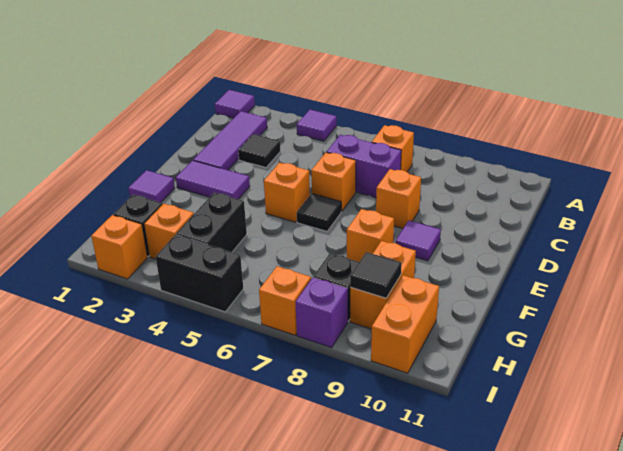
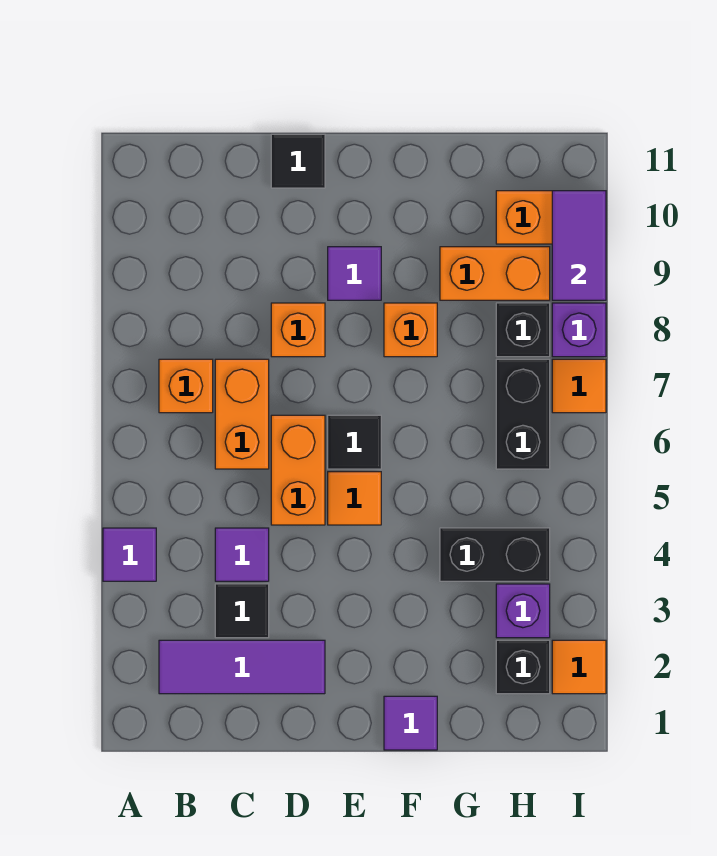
purple 1x1 tile [215,90,255,118] -> purple 1x1 tile moved to [215,528,269,581]
purple 1x2 brick [327,135,401,197] -> orange 1x2 brick [215,359,269,469]
orange 1x1 brick [311,152,356,211] -> orange 1x2 brick [271,415,325,525]
purple 1x2 tile [176,160,250,199] -> purple 1x2 tile moved to [552,191,606,300]
orange 1x1 brick [264,163,310,222] -> orange 1x1 tile [328,472,381,525]
orange 1x1 brick [144,204,194,259] -> purple 1x1 brick [496,584,550,638]
black 1x1 tile [350,252,402,298] -> black 1x1 tile moved to [271,134,325,188]
orange 1x1 brick [91,215,147,279] -> orange 1x1 tile [552,640,606,694]
black 1x2 brick [156,235,243,312] -> black 1x2 brick moved to [496,359,550,469]
orange 1x1 brick [259,266,311,335] -> orange 1x1 tile [552,359,606,413]

